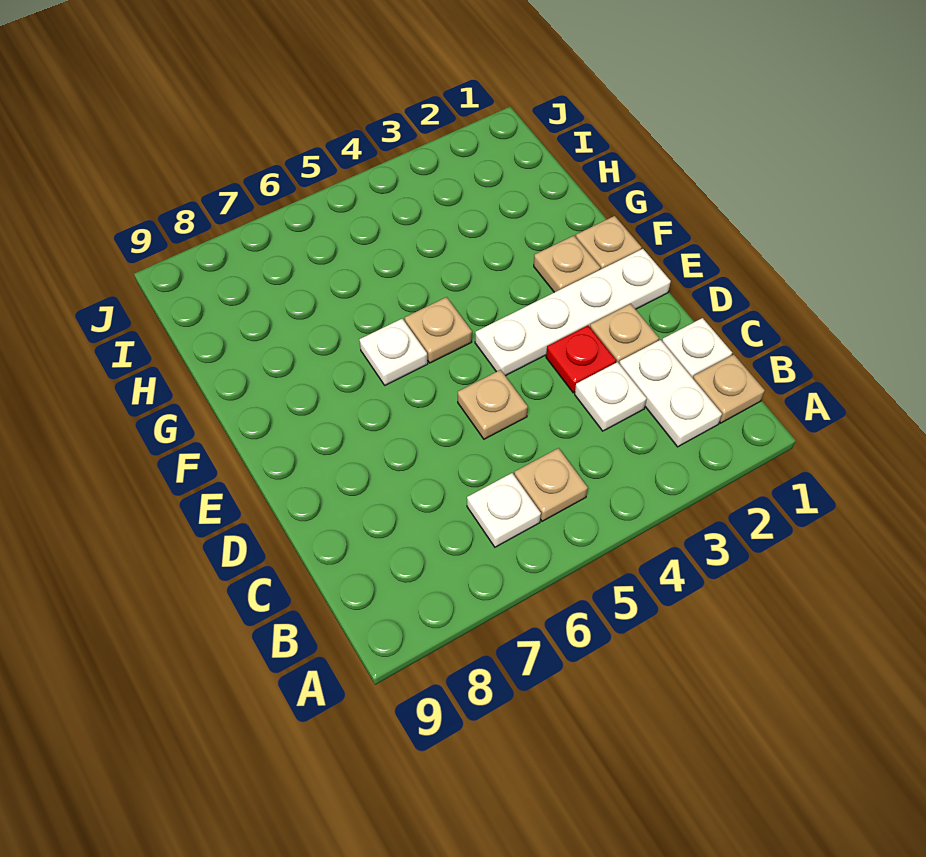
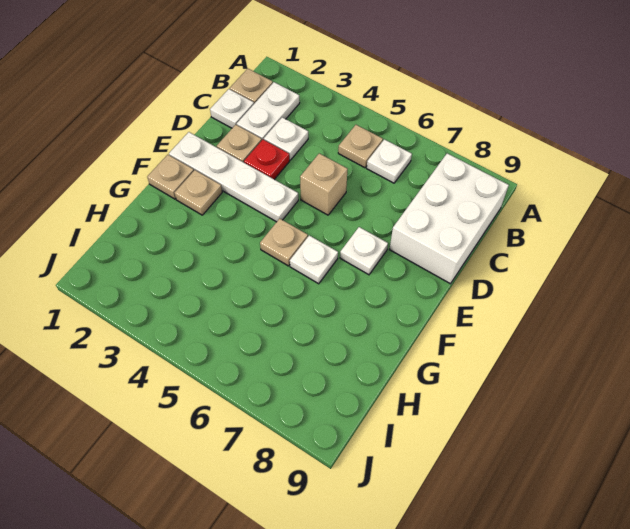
none -> white 2x3 brick [390,153,509,284]
tan 1x1 plate [458,370,528,439] -> tan 1x1 brick [300,153,348,215]
none -> white 1x1 plate [340,227,388,275]

